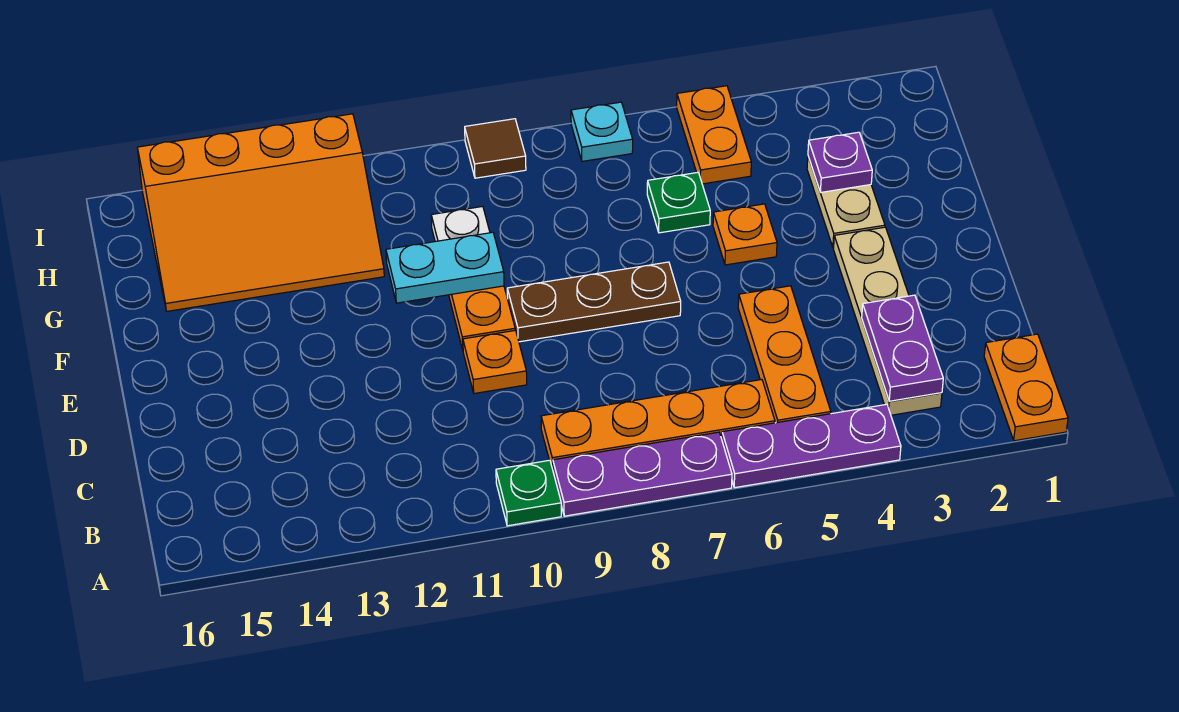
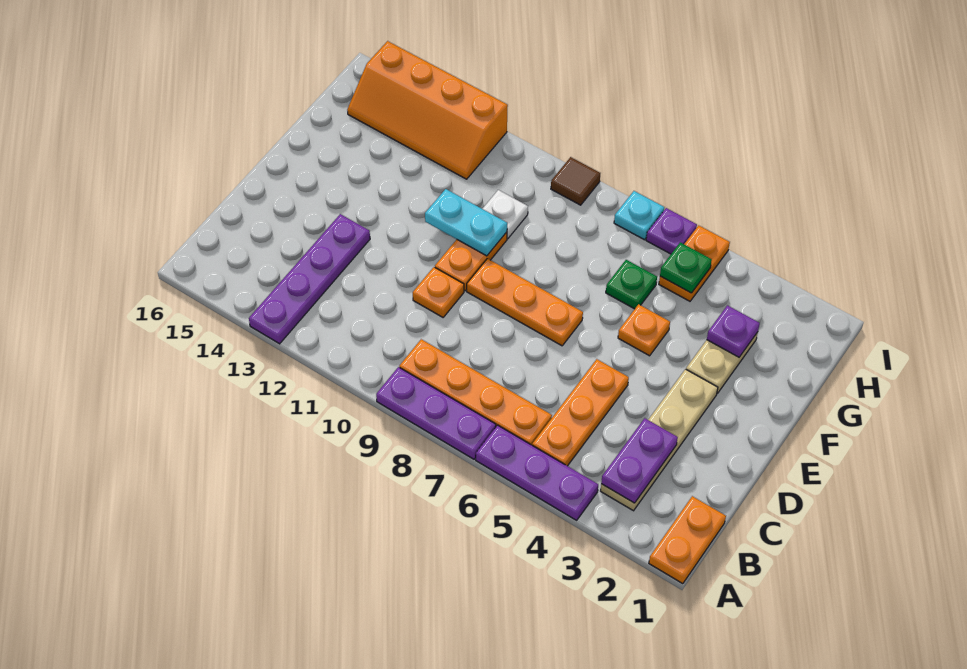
green 1x1 plate [496,460,561,526] -> green 1x1 plate moved to [660,242,712,293]
none -> purple 1x4 plate [249,214,370,344]
brown 1x3 plate [507,262,681,342] -> orange 1x3 plate [467,259,583,346]
orange 3x4 slope [137,114,384,311] -> orange 2x4 slope [347,41,508,179]
none -> purple 1x1 plate [646,208,697,254]

